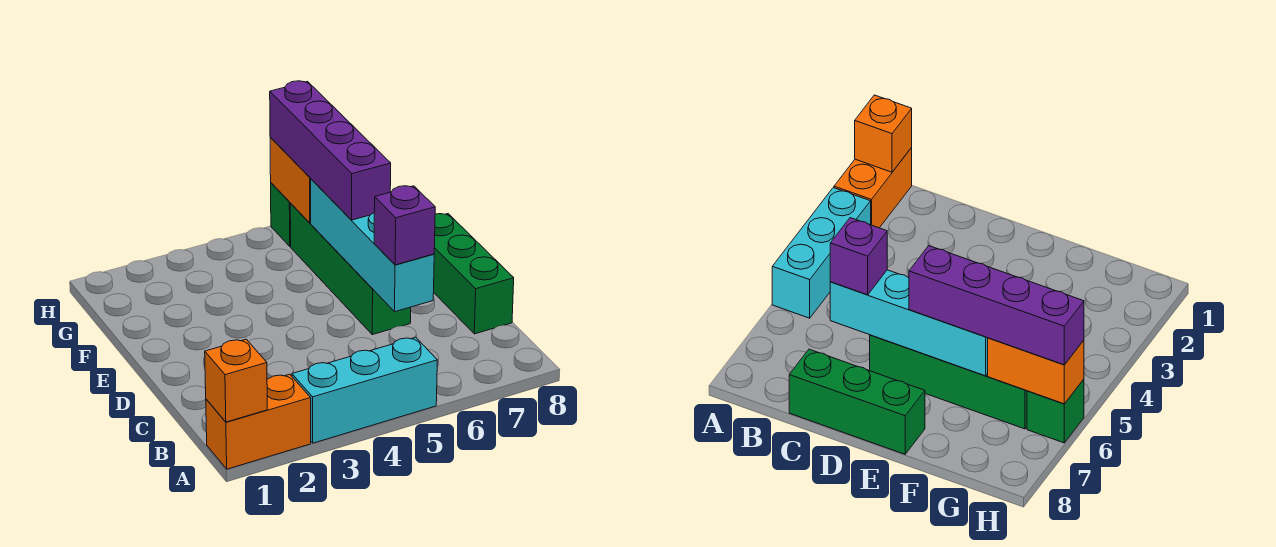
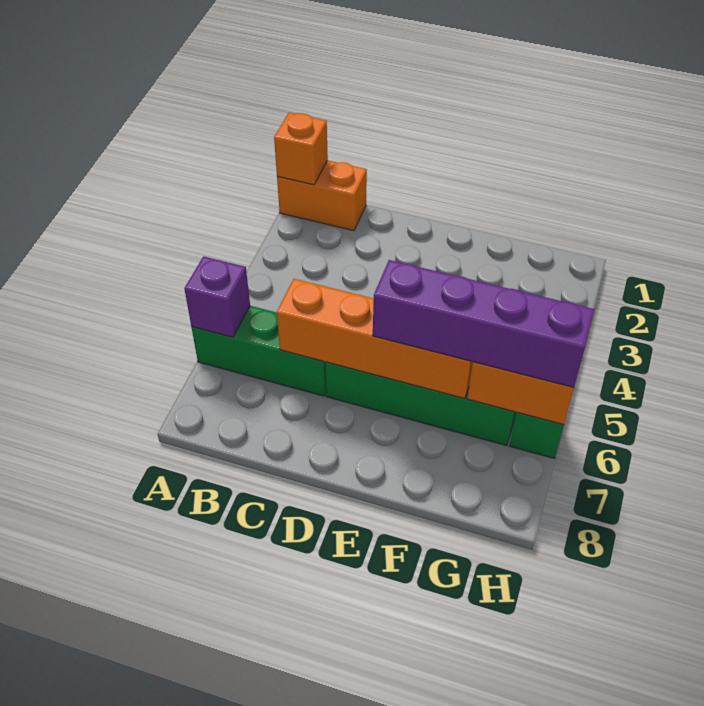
orange 1x2 brick [206,374,311,469] -> orange 1x2 brick turned to [277,160,367,231]
cyan 1x3 brick [292,337,437,443] -> none
cyan 1x4 brick [311,179,434,312] -> orange 1x4 brick [277,279,472,399]
purple 1x1 brick [374,186,435,265] -> purple 1x1 brick moved to [184,256,250,337]
green 1x3 brick [434,214,514,334] -> green 1x3 brick moved to [192,306,326,396]

